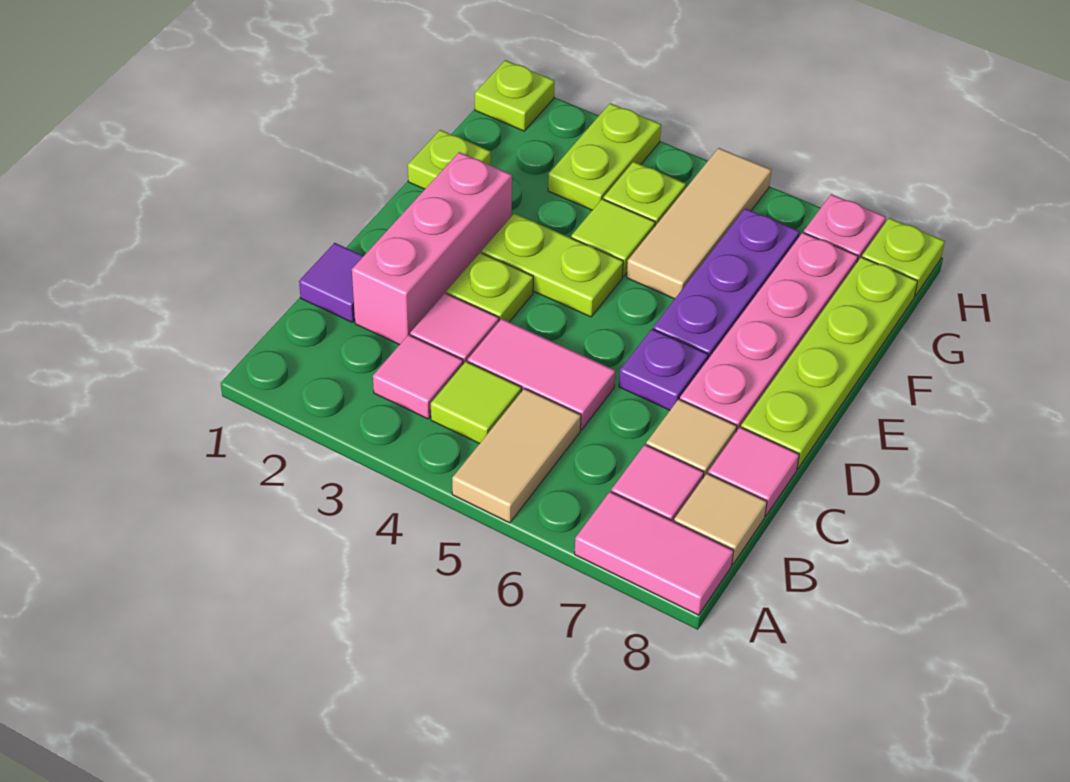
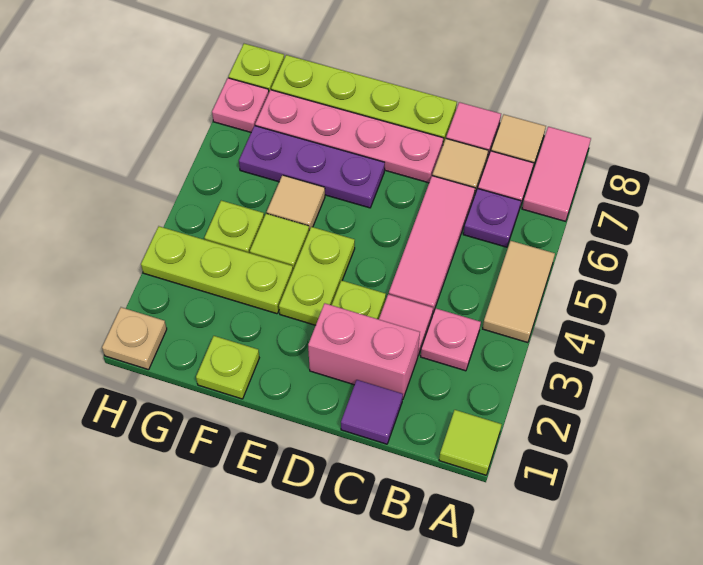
tan 1x2 tile [452,389,581,523] -> tan 1x2 tile turned to [483,241,555,343]
pink 1x1 tile [373,335,463,419] -> pink 1x1 plate [421,309,481,371]
lime 1x1 tile [431,361,521,444] -> lime 1x1 tile moved to [439,410,502,475]
pink 1x3 brick [352,152,512,345] -> pink 1x2 brick [308,303,420,400]
pink 1x2 tile [468,319,615,430] -> pink 1x3 tile [389,176,475,313]
purple 1x1 plate [619,329,708,410] -> purple 1x1 plate moved to [463,188,521,247]
tan 1x3 tile [627,148,772,299] -> tan 1x1 tile [267,175,325,230]
lime 1x2 plate [548,103,661,210] -> lime 1x3 plate [141,226,293,314]
lime 1x1 plate [475,60,555,131] -> tan 1x1 plate [102,307,167,370]

